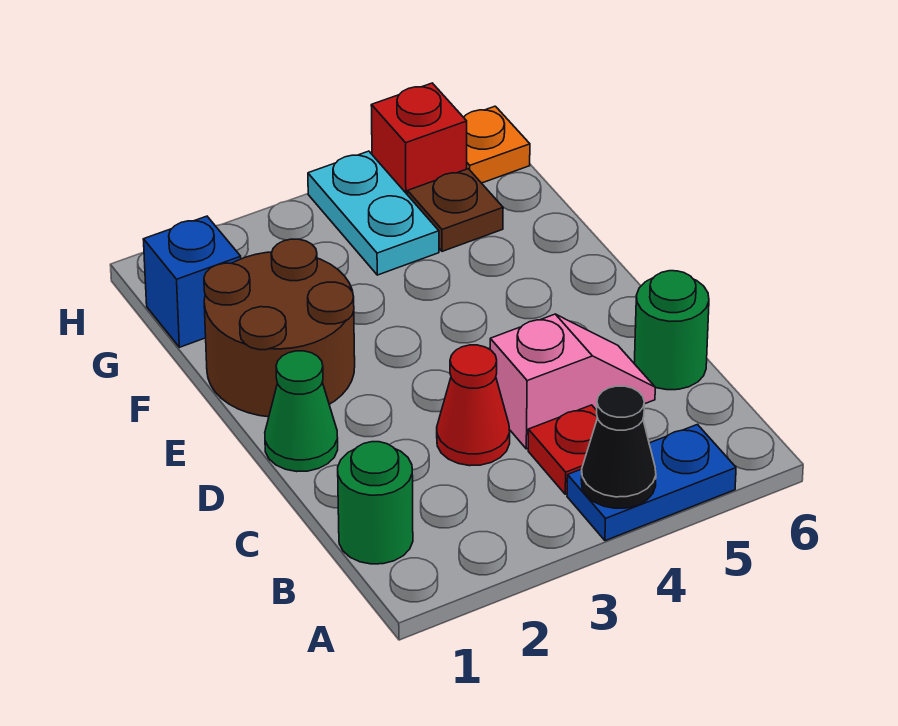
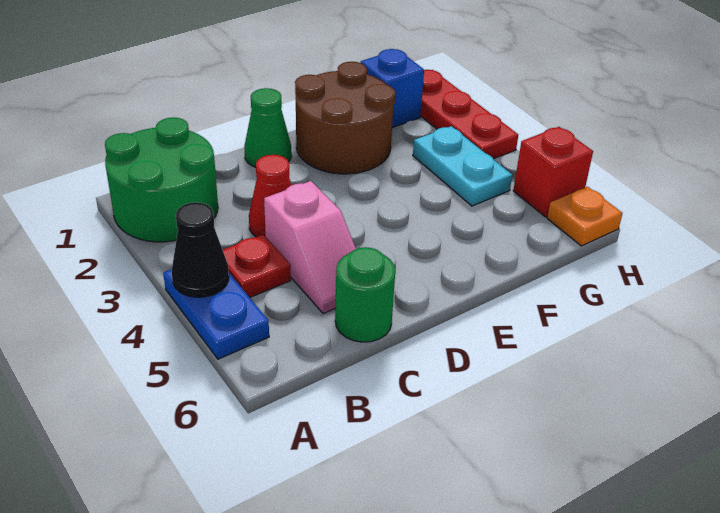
green 1x1 round brick [338,442,413,564] -> green 2x2 round brick [105,117,218,242]
cyan 1x2 plate [308,151,439,275] -> cyan 1x2 plate turned to [413,126,512,206]
brown 1x1 plate [408,169,503,251] -> none
none -> red 1x3 plate [420,70,518,159]

